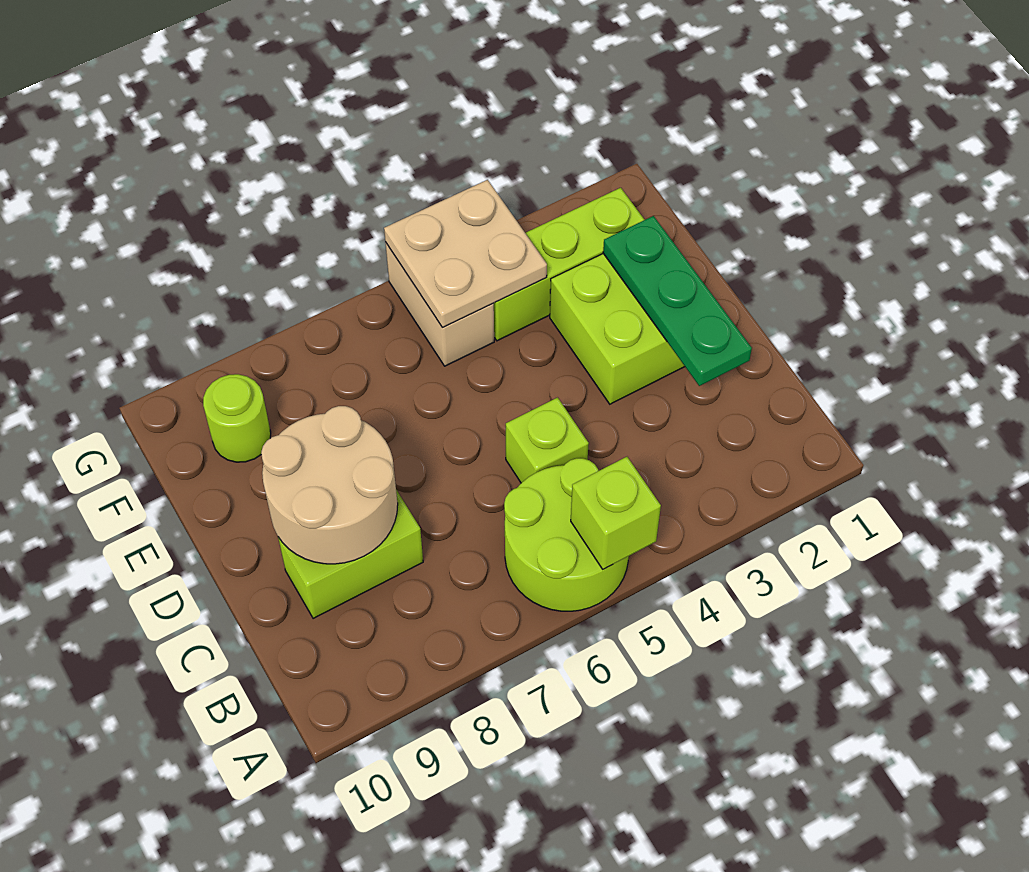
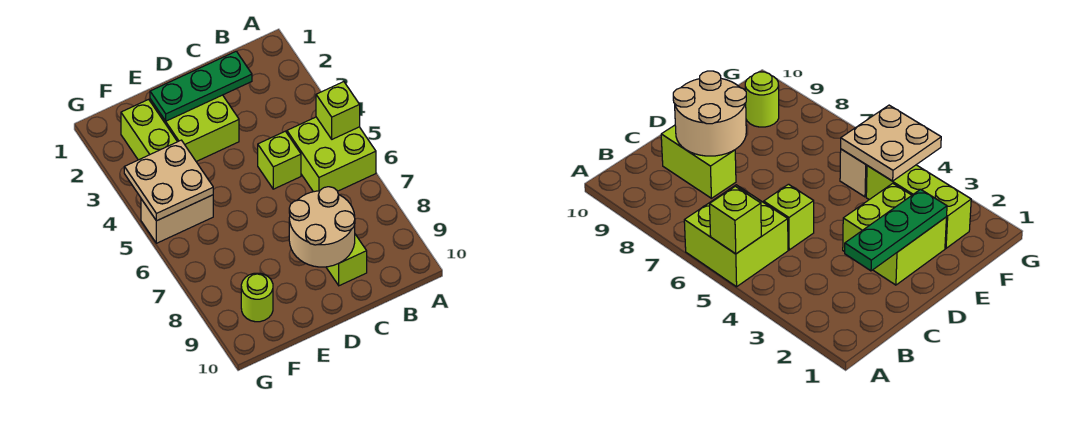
lime 2x2 round brick [504,458,629,611] -> lime 2x2 brick [287,117,376,192]

